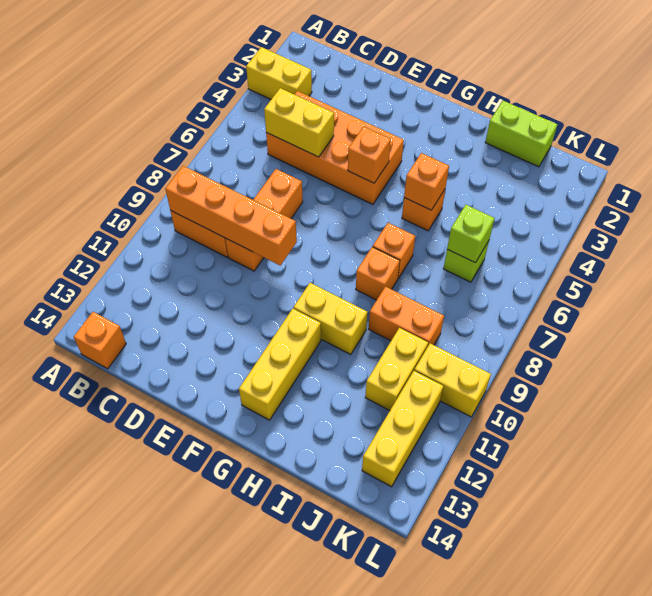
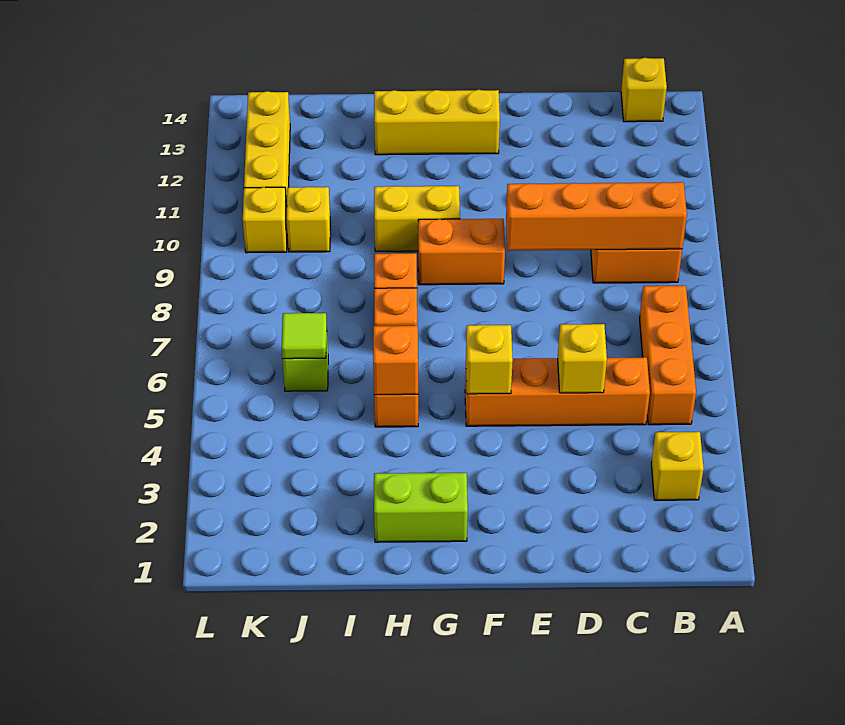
yellow 1x2 brick [246,47,312,99] -> yellow 1x1 brick [651,432,704,500]
orange 1x1 brick [74,312,126,369] -> yellow 1x1 brick [621,58,667,122]
orange 2x4 brick [266,91,404,204] -> orange 1x4 brick [465,357,650,426]
yellow 1x2 brick [264,88,334,157] -> yellow 1x1 brick [558,324,607,393]
orange 1x3 brick [225,169,303,271] -> orange 1x3 brick moved to [640,286,696,425]
orange 1x1 brick [348,127,391,183] -> yellow 1x1 brick [466,325,513,394]
yellow 1x3 brick [239,309,321,420] -> yellow 1x3 brick turned to [374,90,500,155]
lime 1x2 brick [485,101,558,167] -> lime 1x2 brick moved to [374,473,468,542]
orange 1x2 brick [369,287,444,345] -> orange 1x2 brick moved to [418,219,505,285]
lime 1x1 brick [447,205,495,263] -> lime 1x1 tile [282,313,327,359]
yellow 1x2 brick [365,328,428,410] -> yellow 1x1 brick [286,187,330,252]
yellow 1x2 brick [414,343,491,417] -> yellow 1x1 brick [243,187,287,253]

